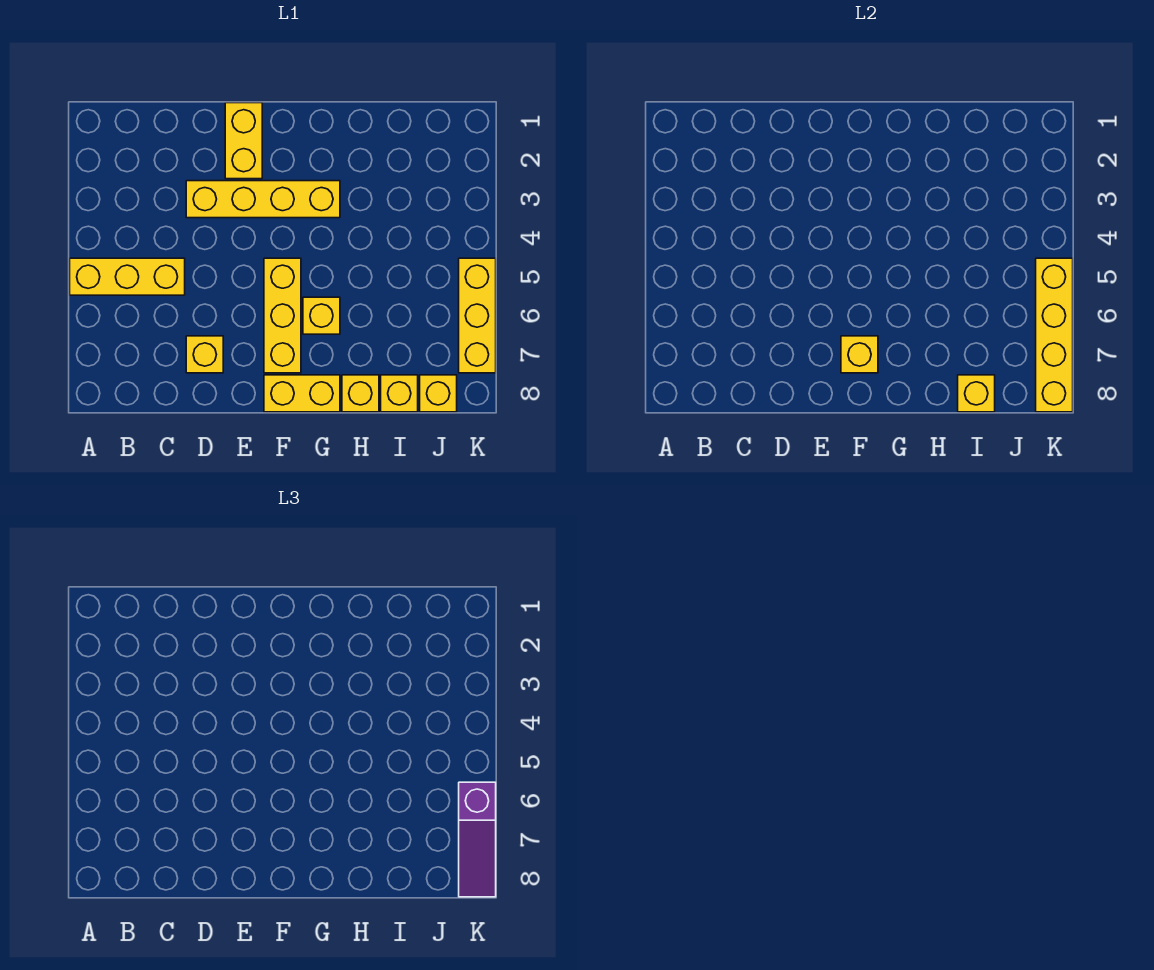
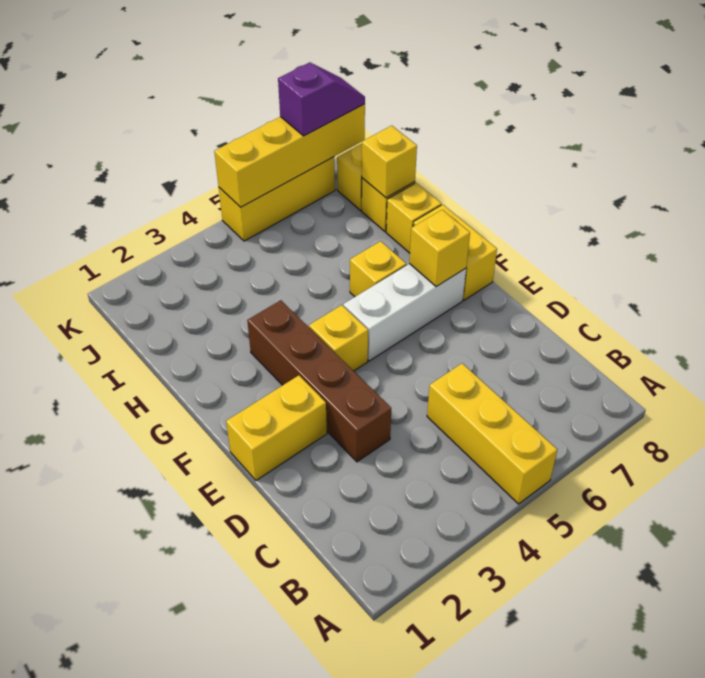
yellow 1x4 brick [186,181,340,218] -> brown 1x4 brick [247,300,391,462]
yellow 1x1 brick [186,336,223,373] -> yellow 1x1 brick moved to [309,305,368,371]
yellow 1x3 brick [264,258,301,373] -> white 1x3 brick [343,264,466,361]
purple 1x3 slope [459,782,496,897] -> purple 1x2 slope [278,62,365,136]

